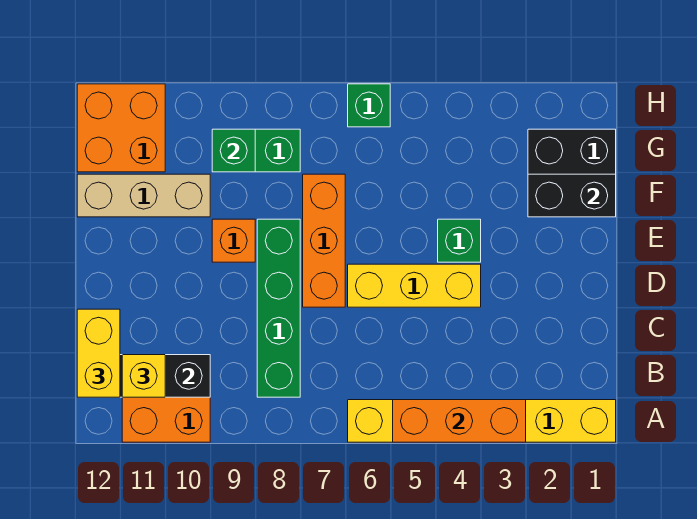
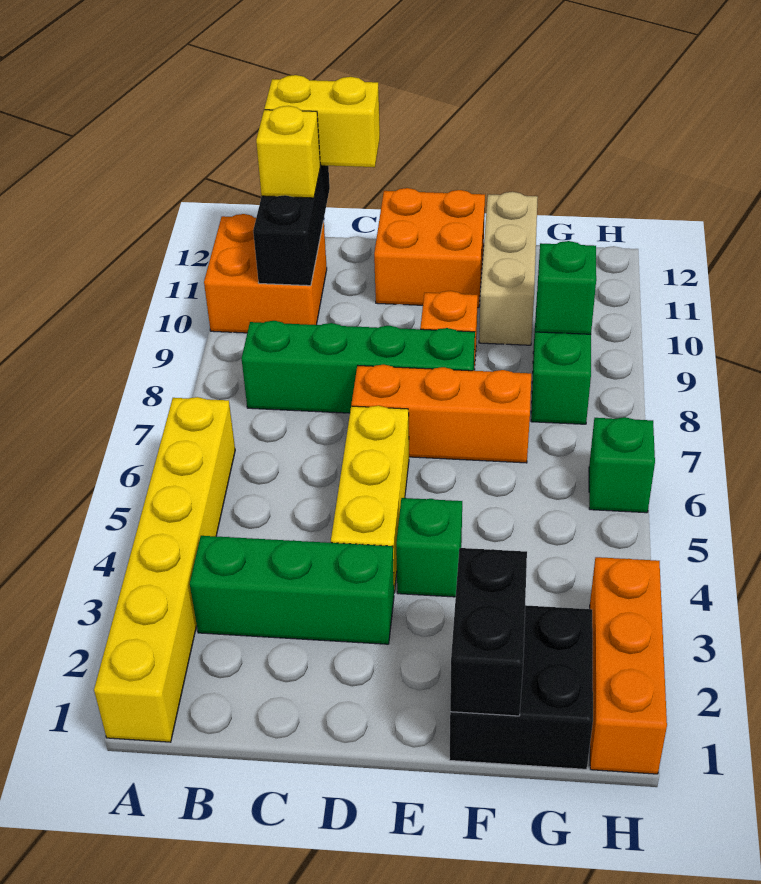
orange 1x3 brick [393,400,526,442] -> orange 1x3 brick moved to [590,557,667,774]
none -> green 1x3 brick [190,536,394,644]
orange 2x2 brick [77,84,165,172] -> orange 2x2 brick moved to [374,188,485,308]

